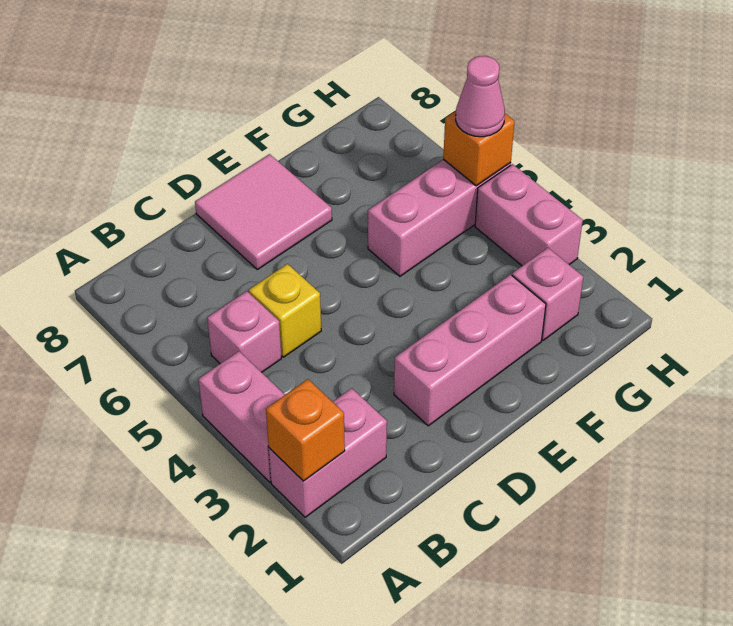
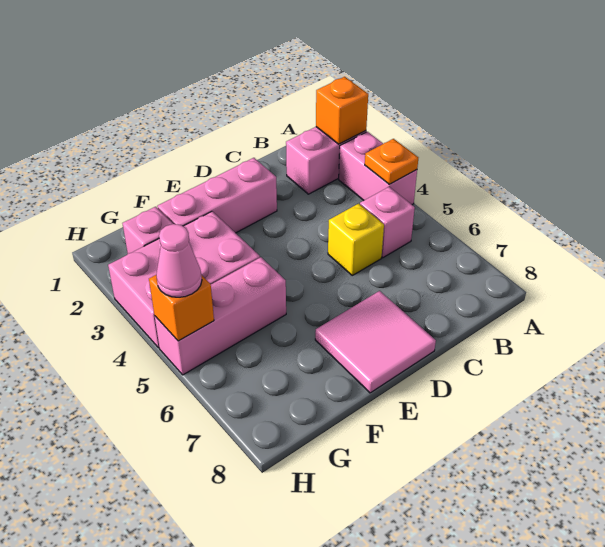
none -> orange 1x1 plate [365,139,418,184]
pink 1x2 brick [475,164,583,266] -> pink 2x3 brick [108,211,260,348]

